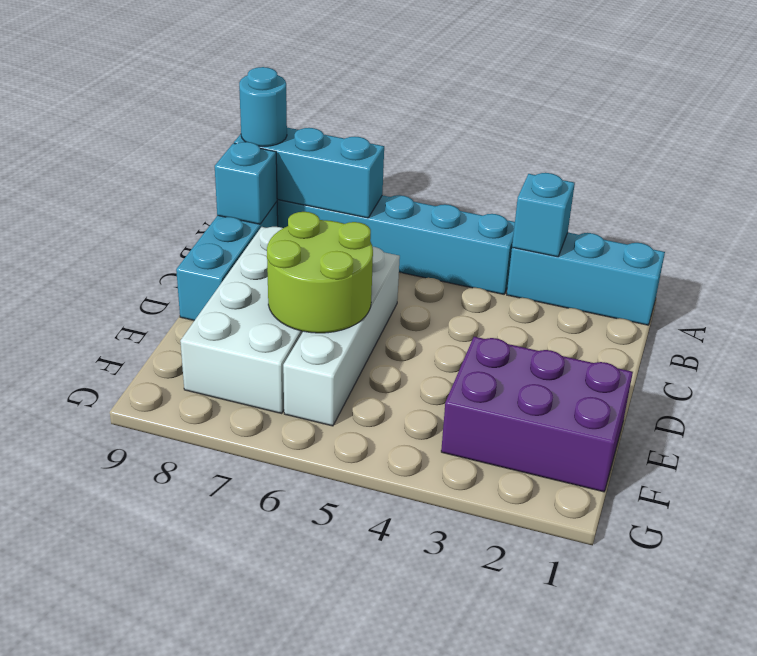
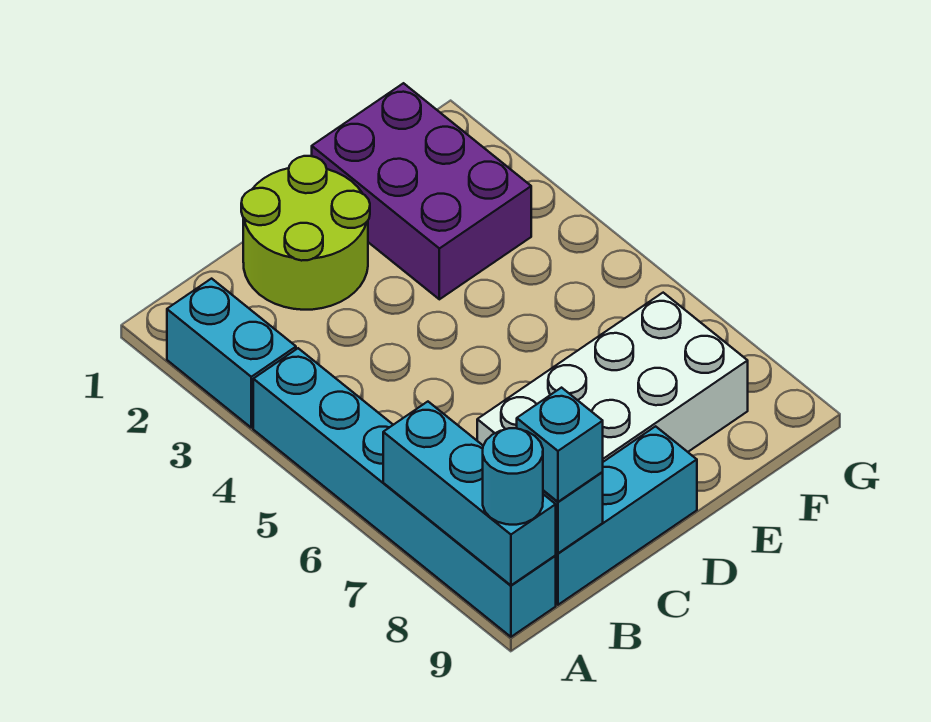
cyan 1x3 brick [507,233,665,325] -> cyan 1x2 brick [167,279,296,428]
cyan 1x1 brick [512,173,575,257] -> cyan 1x1 brick moved to [517,388,603,502]
white 1x4 brick [283,247,400,426] -> none
lime 2x2 round brick [267,212,373,333] -> lime 2x2 round brick moved to [241,156,370,310]

